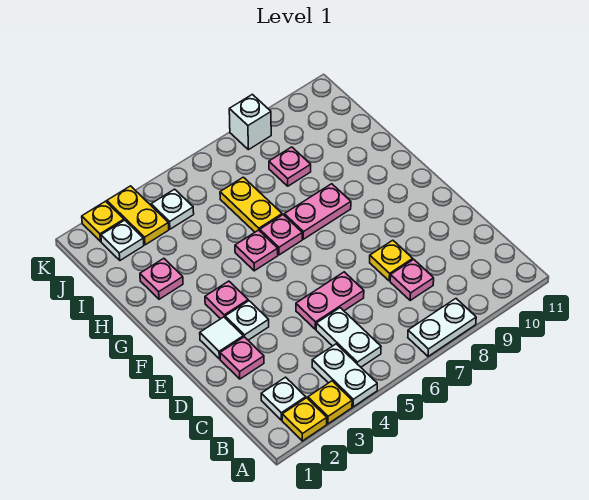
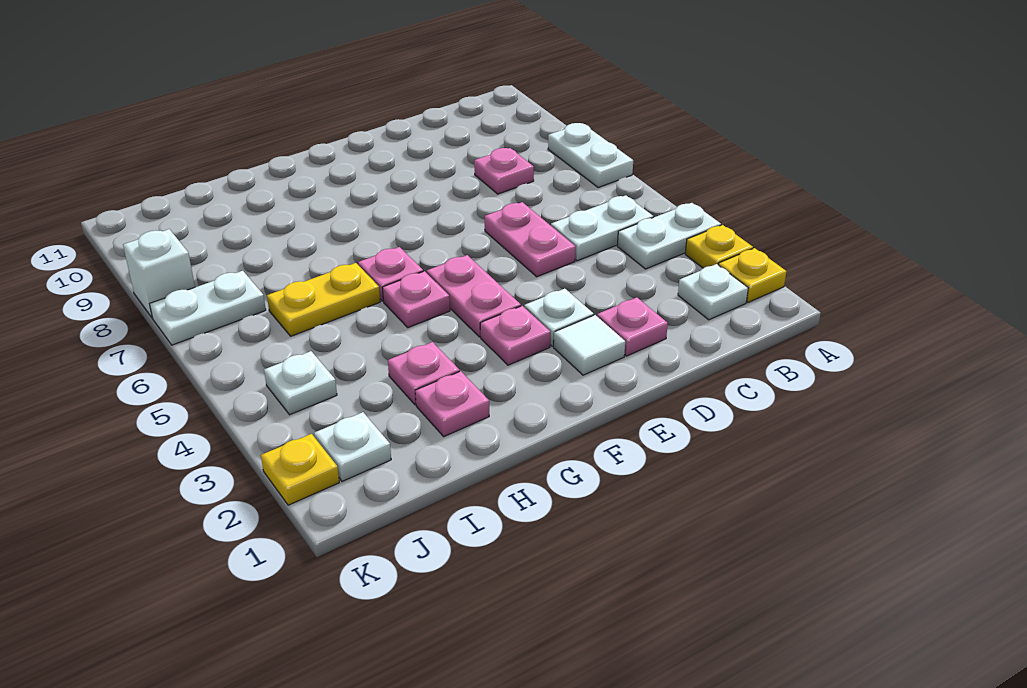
yellow 1x1 plate [370,240,413,281] -> none
pink 1x2 plate [284,184,351,239] -> pink 1x2 plate moved to [427,255,521,337]
pink 1x1 plate [269,147,311,186] -> pink 1x1 plate moved to [388,342,460,405]
yellow 1x2 plate [107,186,169,245] -> none
none -> white 1x2 plate [150,271,266,345]

